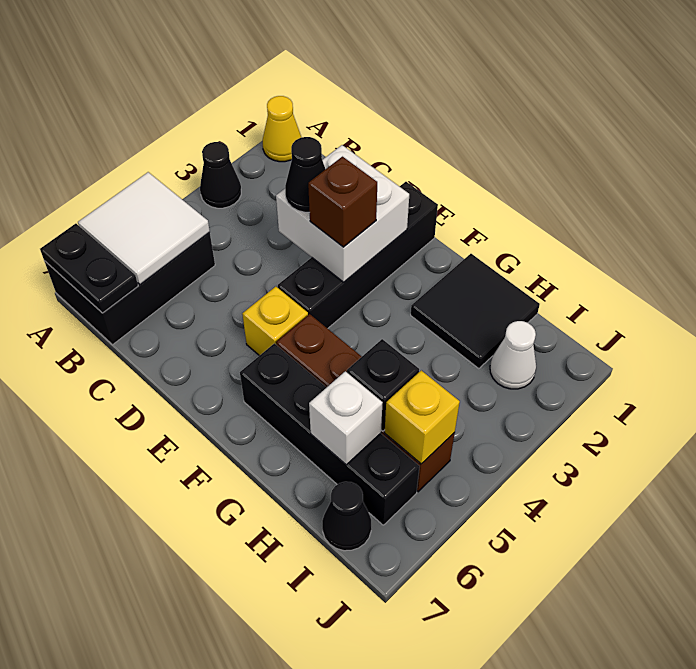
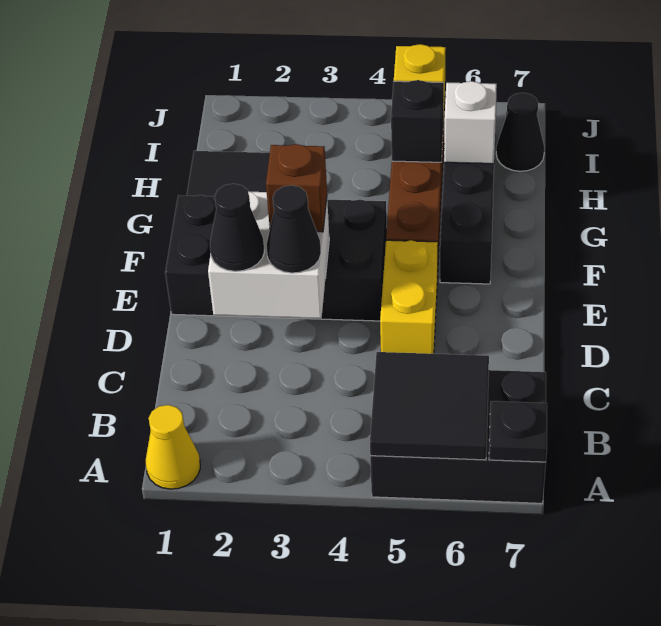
black 1x1 cone [200,142,241,208] -> black 1x1 cone moved to [210,184,264,271]
white 2x2 tile [78,172,210,284] -> black 2x2 tile [370,352,489,460]
black 1x2 plate [40,224,138,313] -> black 1x1 plate [489,401,547,462]
black 1x4 brick [278,182,438,329] -> black 2x4 brick [165,195,387,321]
yellow 1x1 brick [242,287,308,356] -> yellow 1x2 brick [380,240,438,354]
white 1x1 cone [490,321,536,389] -> none

